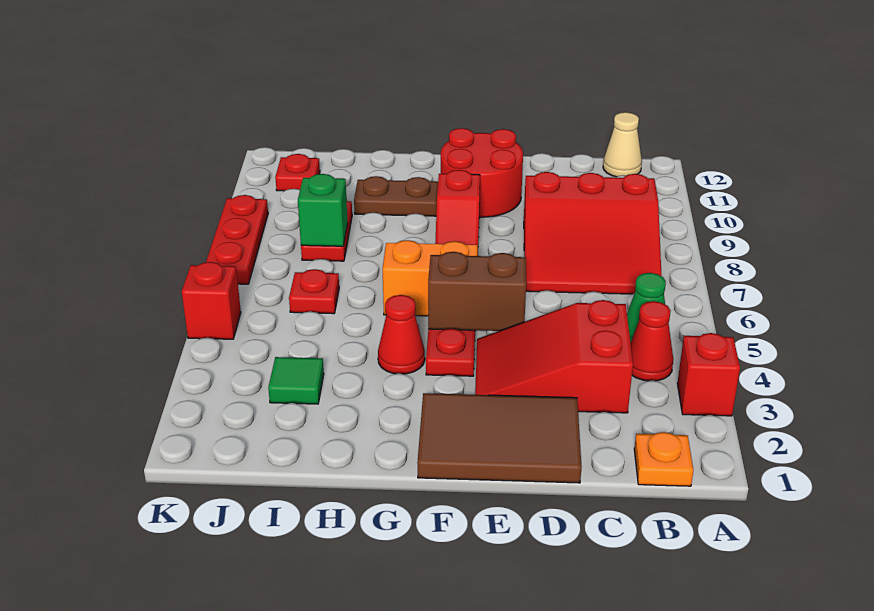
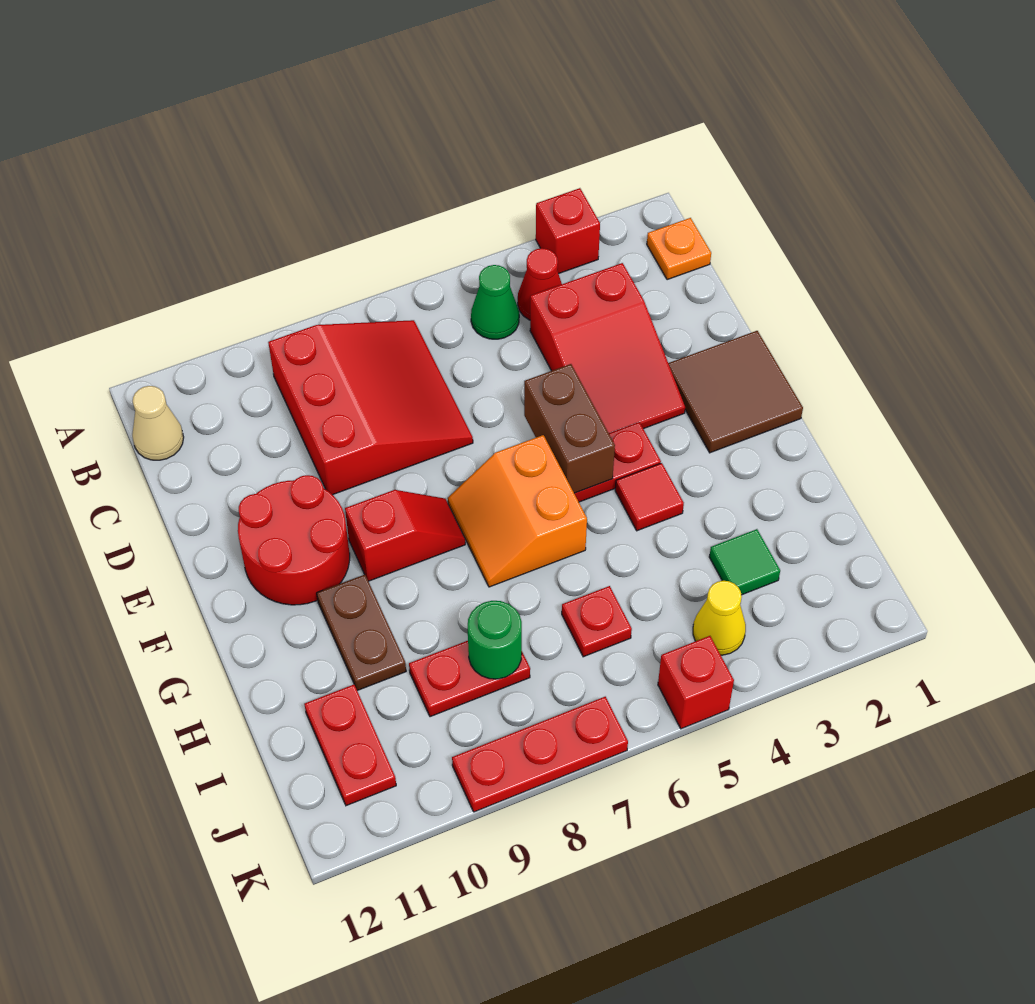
brown 2x3 tile [417,393,582,483] -> brown 2x2 tile [668,331,803,453]
red 1x1 cone [378,295,425,374] -> red 1x1 tile [615,463,684,531]
green 1x1 brick [298,174,348,246] -> green 1x1 round brick [468,601,522,679]
none -> yellow 1x1 cone [693,581,746,655]
red 1x1 plate [275,154,320,191] -> red 1x2 plate [304,685,396,806]

